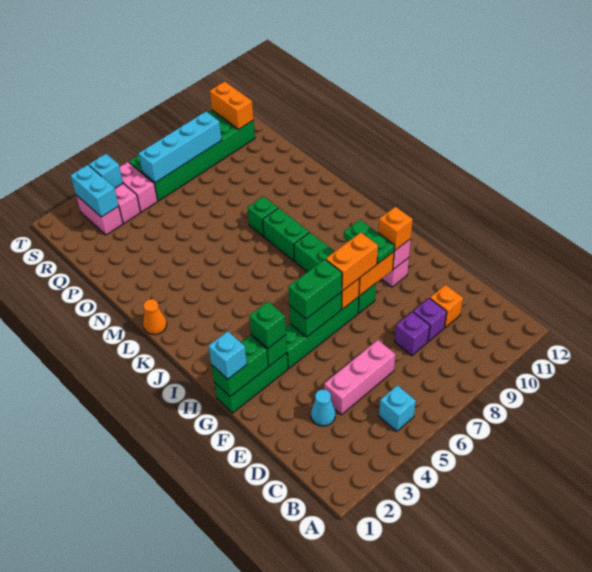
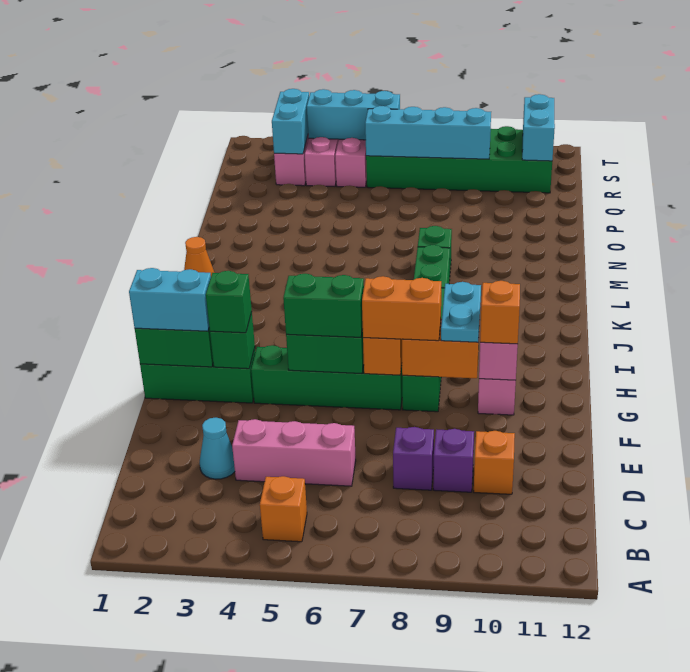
cyan 1x1 brick [379,385,416,431] -> orange 1x1 brick [260,476,307,542]
cyan 1x1 brick [208,331,247,379] -> cyan 1x2 brick [129,268,211,331]
green 1x2 plate [344,220,395,264] -> cyan 1x2 plate [441,282,481,342]
orange 1x2 brick [210,82,253,130] -> cyan 1x2 brick [522,94,555,161]
cyan 1x1 brick [89,154,123,188] -> cyan 1x3 brick [307,89,400,140]

